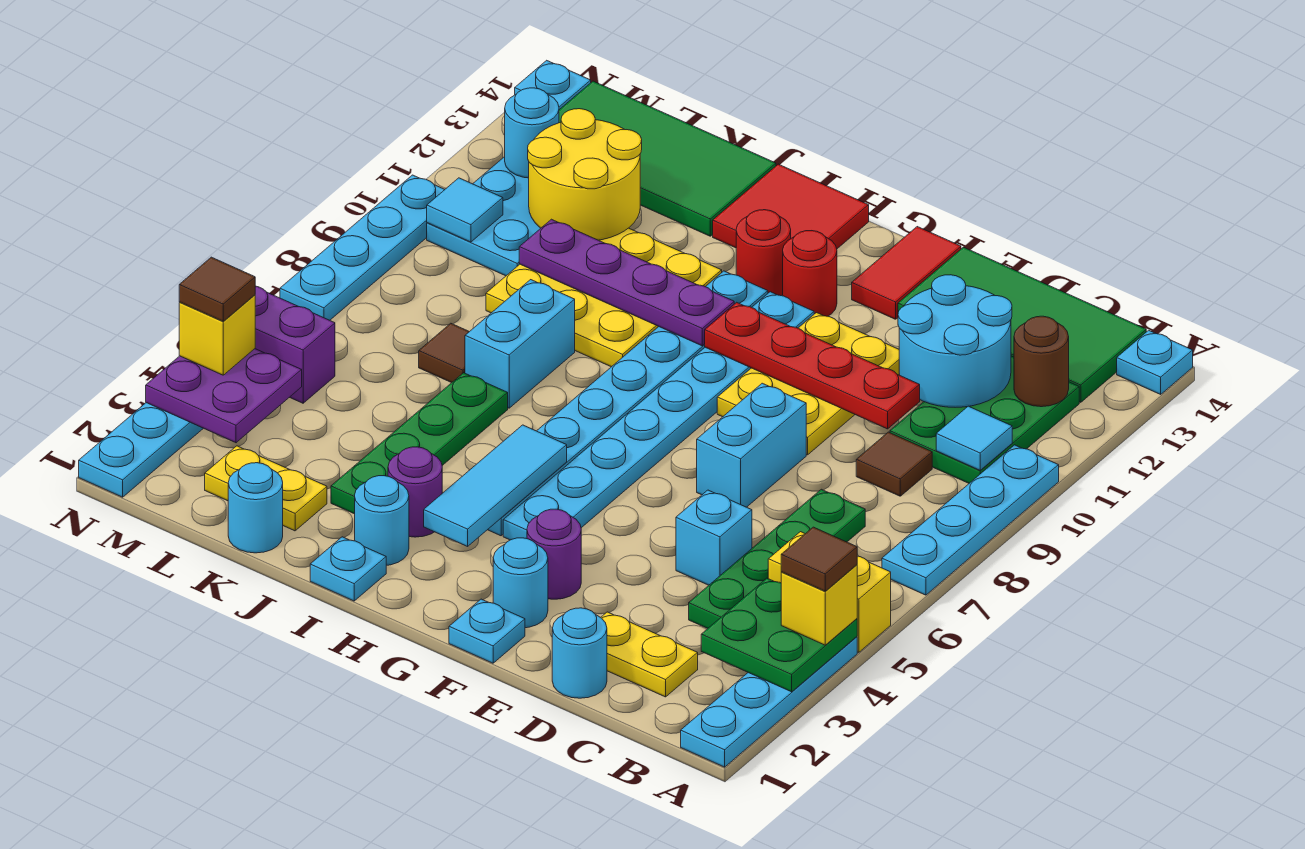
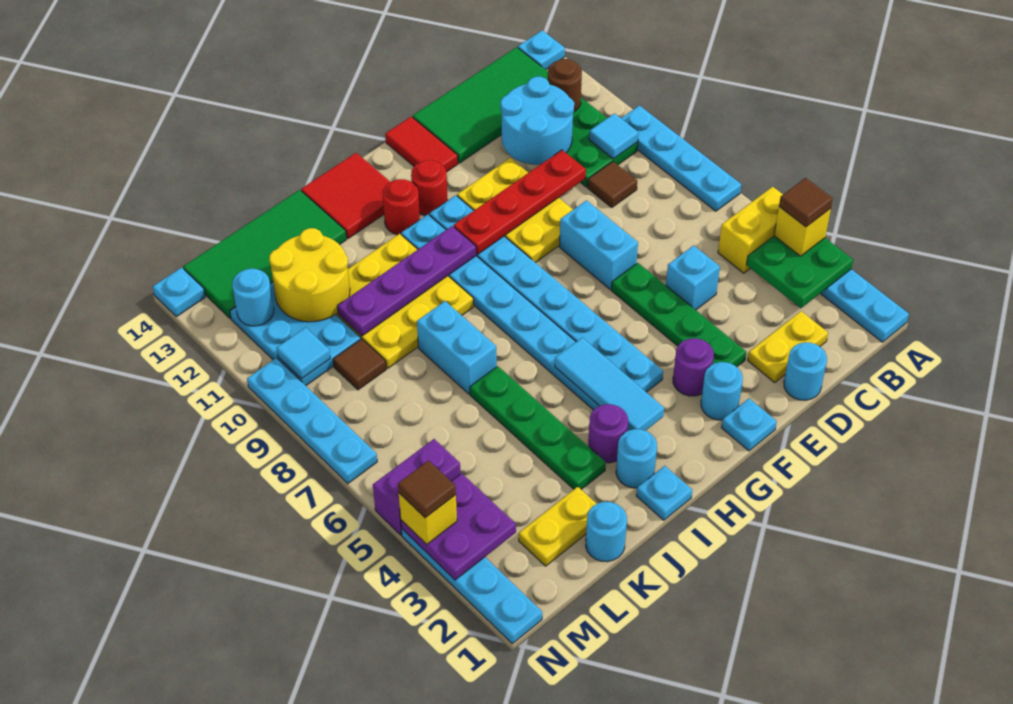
green 1x4 plate [689,489,865,628] -> green 1x4 plate moved to [611,263,746,367]
brown 1x1 tile [419,323,469,383] -> brown 1x1 tile moved to [333,339,386,390]

